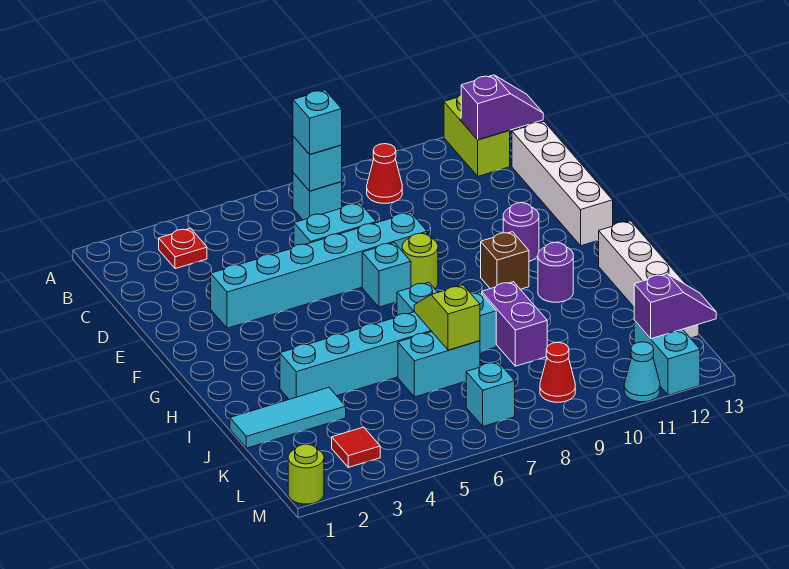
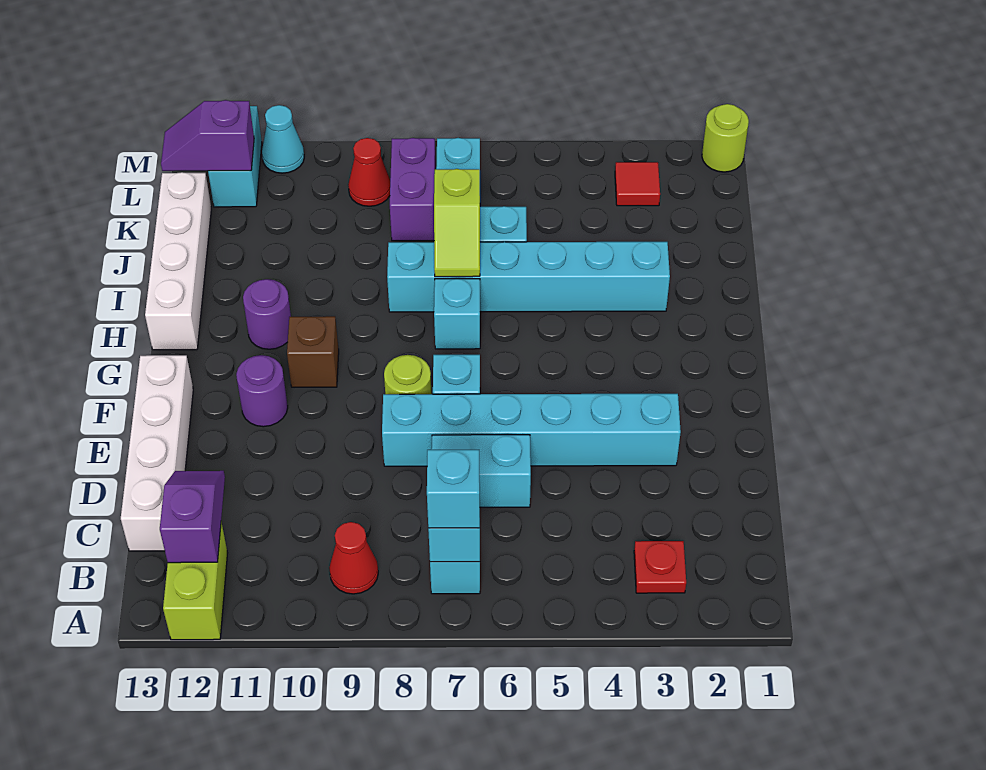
purple 1x2 slope [461,75,543,140] -> purple 1x2 slope turned to [160,471,225,563]
purple 1x2 brick [482,282,547,366] -> purple 1x2 brick moved to [390,138,436,241]
cyan 1x3 tile [230,388,346,448] -> none

